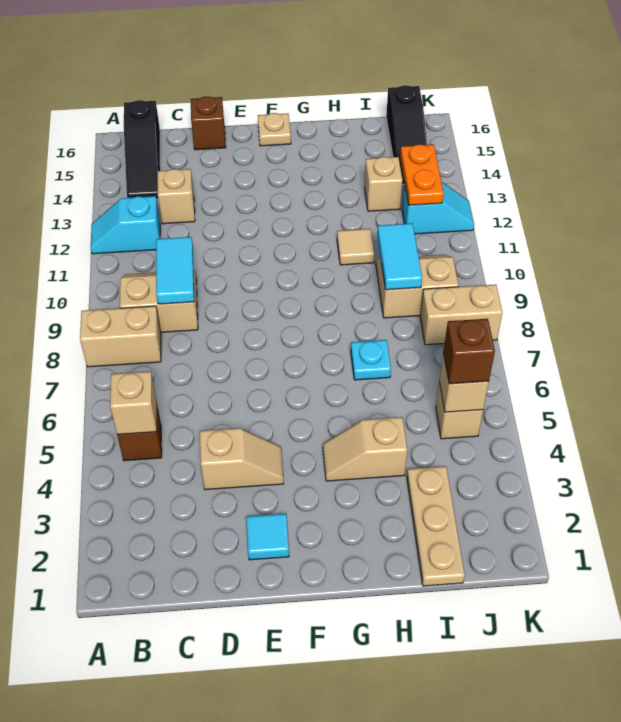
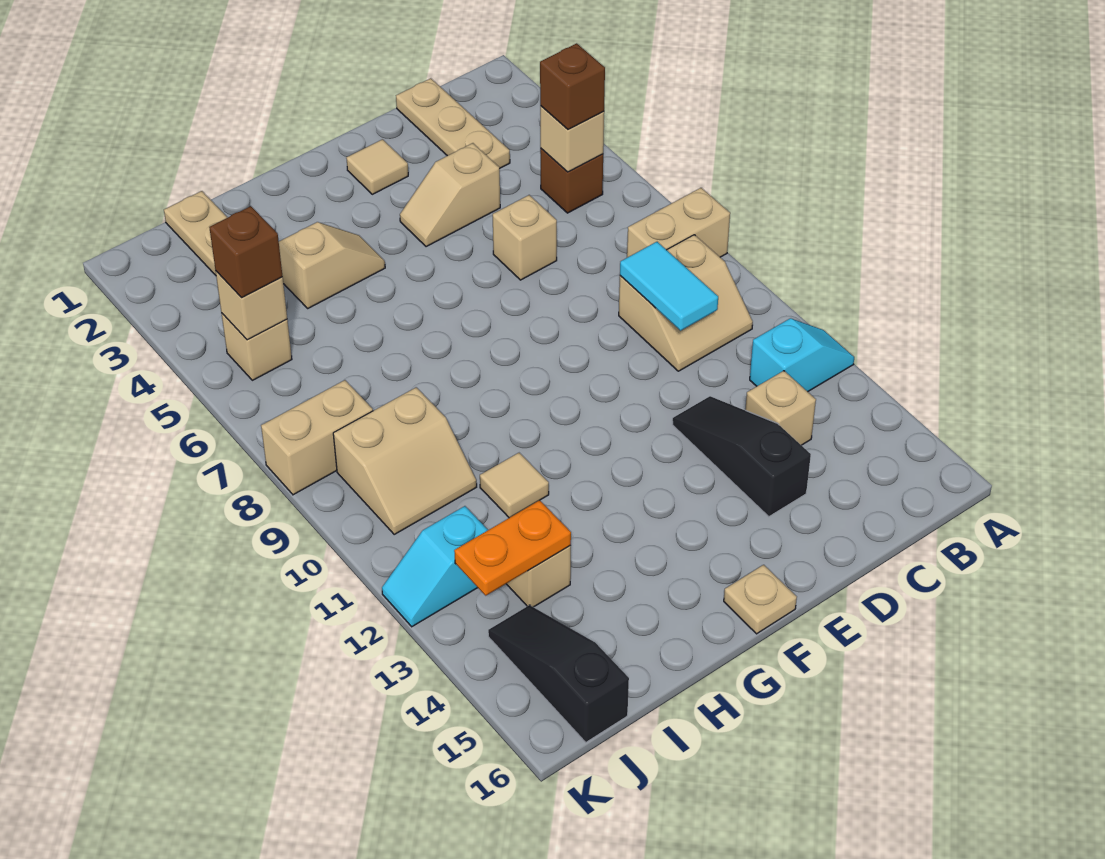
black 1x3 slope [124,100,160,199] -> black 1x3 slope moved to [672,396,811,517]
none -> tan 1x3 plate [396,78,510,169]
none -> tan 1x1 brick [493,195,557,280]
brown 1x1 brick [191,96,226,150] -> brown 1x1 brick moved to [540,43,605,129]
cyan 1x1 tile [246,514,289,560] -> tan 1x1 tile [346,139,408,194]
cyan 1x1 plate [351,340,391,380] -> none
cyan 1x2 tile [377,223,422,290] -> none
orange 1x2 plate [400,144,444,205] -> orange 1x2 plate turned to [454,500,571,595]

